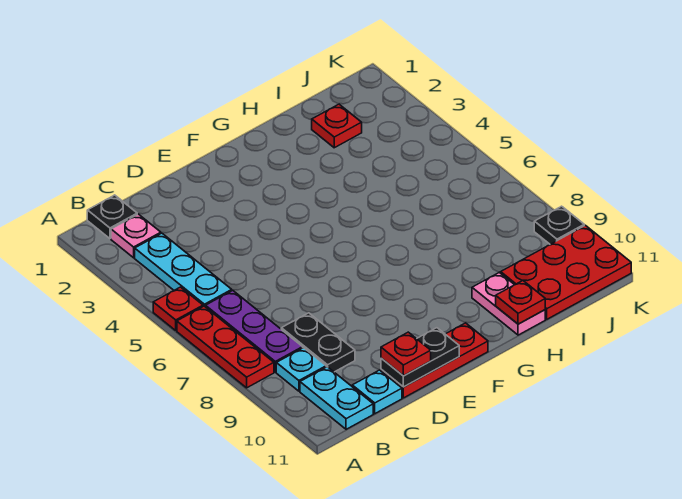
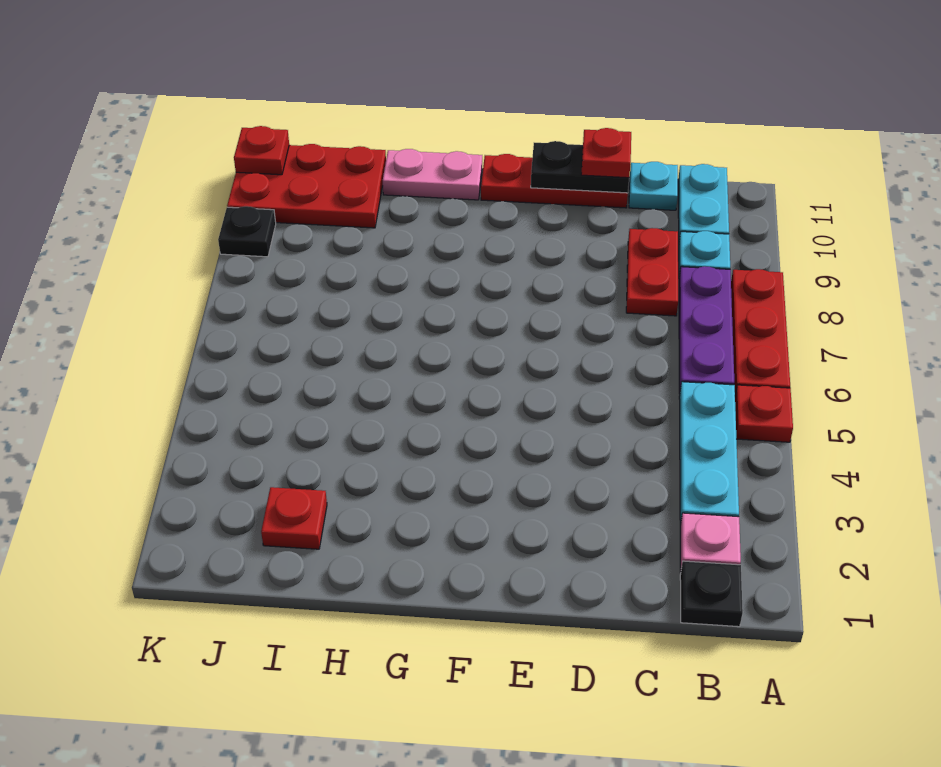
black 1x2 plate [281,313,355,372] -> red 1x2 plate [626,228,678,316]
pink 1x2 plate [472,272,545,335] -> pink 1x2 plate turned to [383,149,482,200]
red 1x1 plate [496,280,545,324] -> red 1x1 plate moved to [234,126,289,175]

